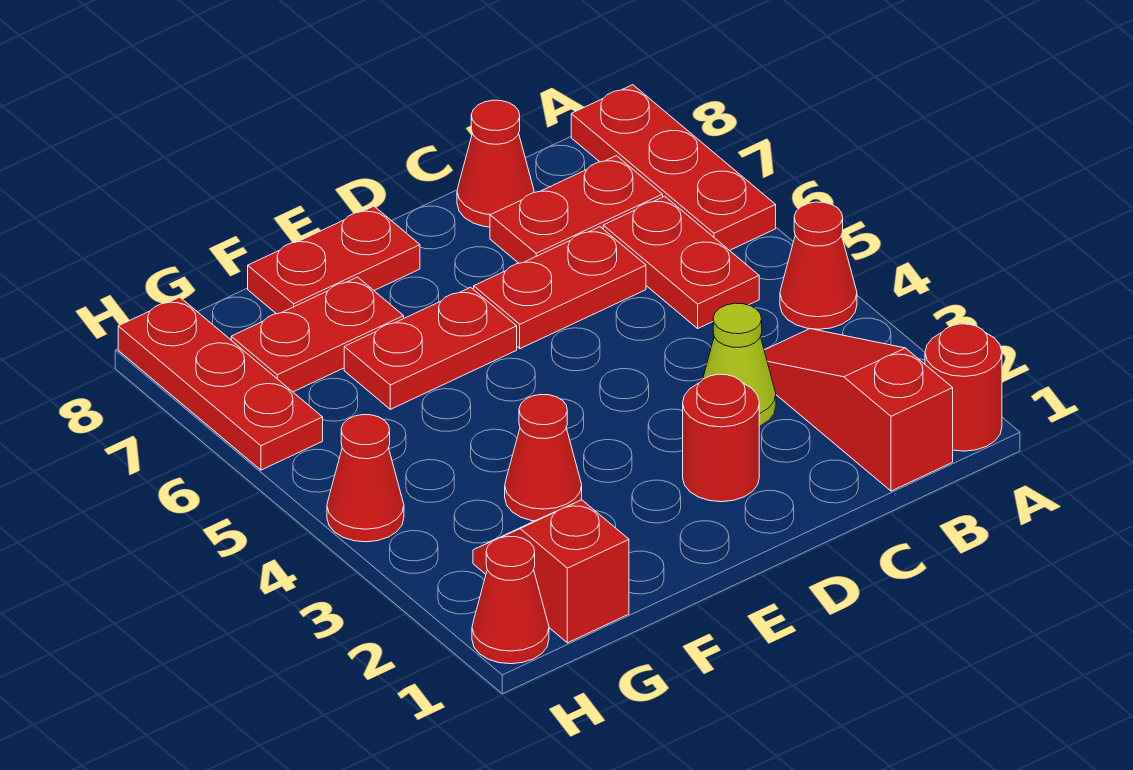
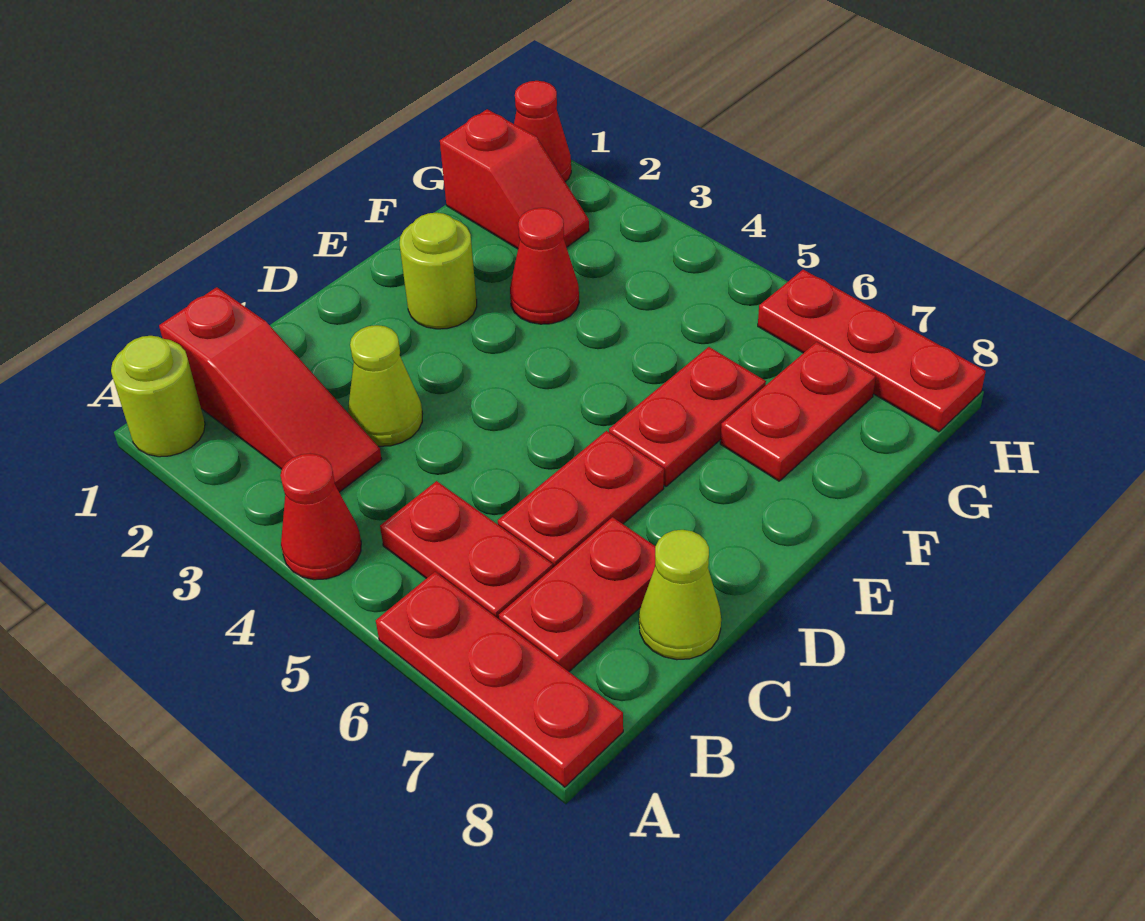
red 1x1 round brick [925,324,1002,451] -> lime 1x1 round brick [111,336,205,457]
red 1x1 cone [457,100,534,227] -> lime 1x1 cone [639,530,721,660]
red 1x1 round brick [683,374,759,502] -> none
none -> lime 1x1 round brick [400,213,477,329]
red 1x2 plate [248,206,420,314] -> none
red 1x1 cone [327,415,404,542] -> none

